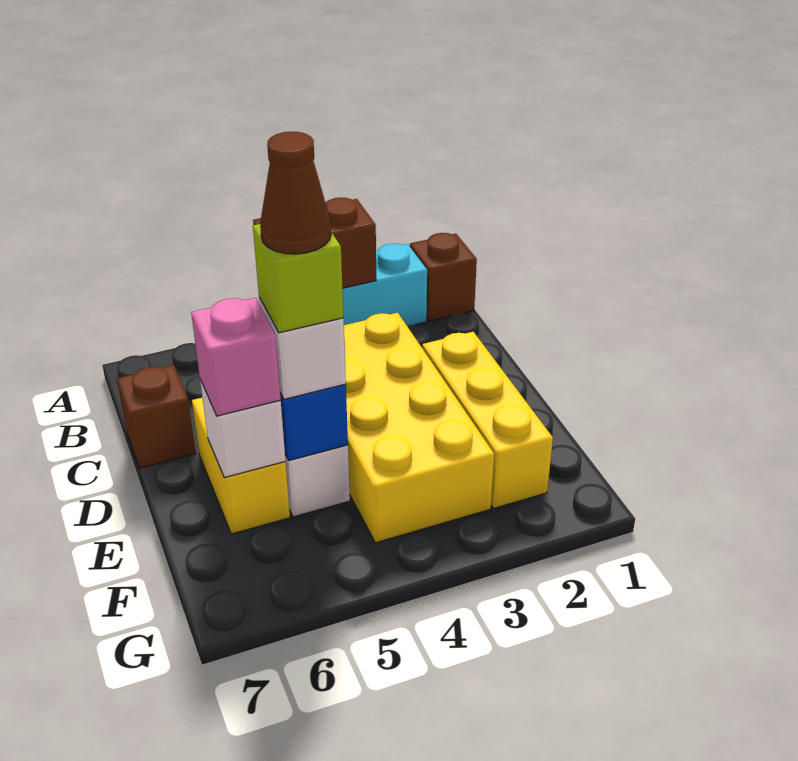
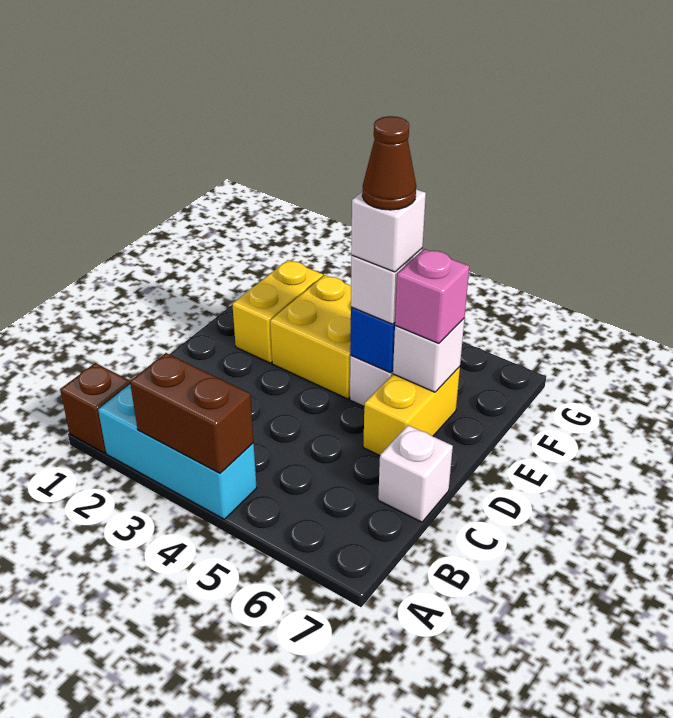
yellow 2x4 brick [344,313,494,543] -> yellow 2x2 brick [270,275,351,399]
brown 1x1 brick [117,365,196,468] -> white 1x1 brick [378,425,453,522]
yellow 1x3 brick [422,332,553,508] -> yellow 1x2 brick [232,260,323,363]
lime 1x1 brick [253,224,343,333] -> white 1x1 brick [351,189,426,272]

